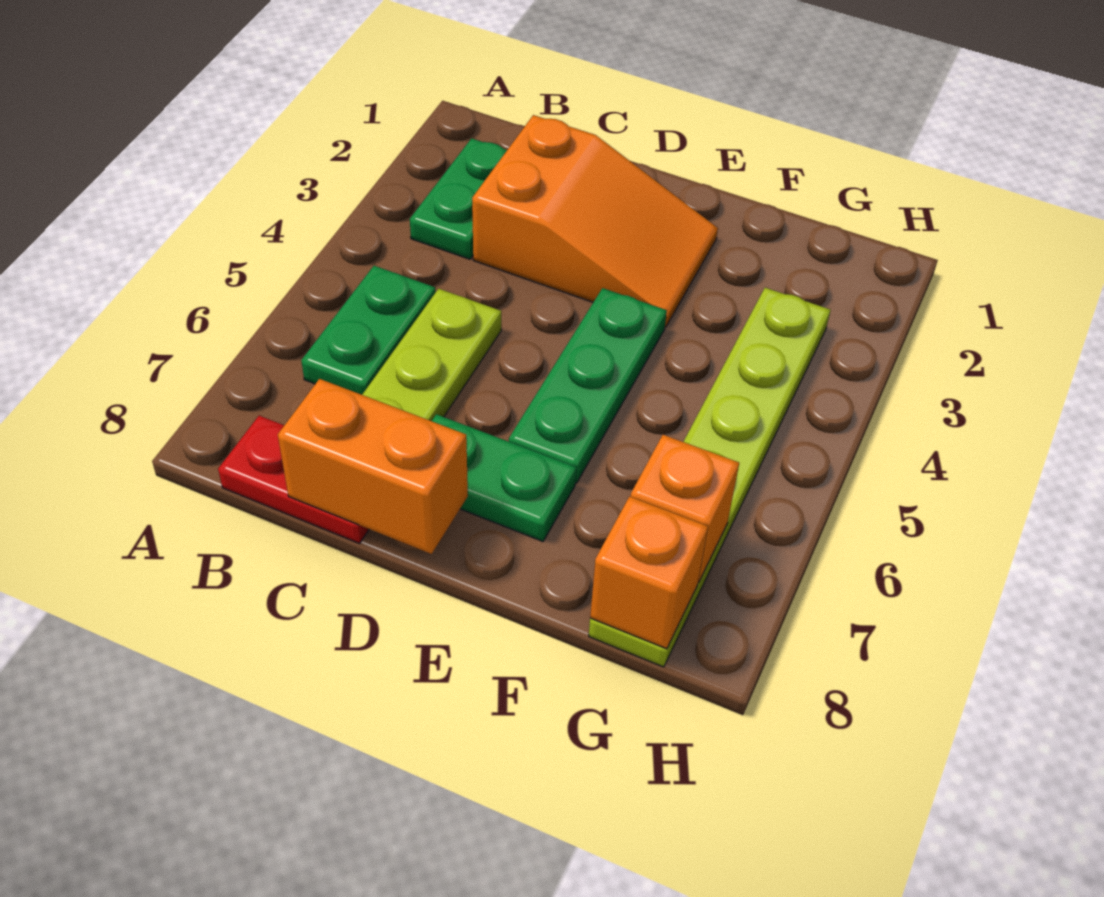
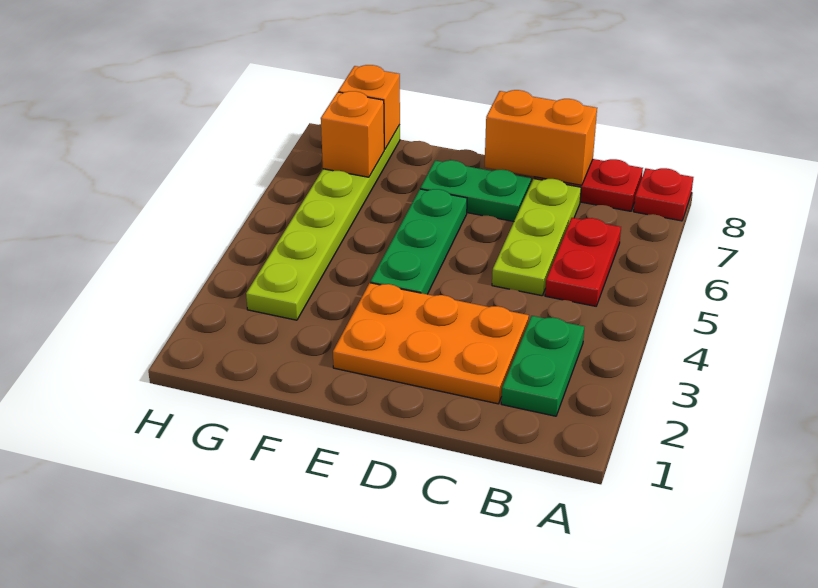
none -> red 1x1 plate [634,168,693,221]
green 1x2 plate [301,266,436,395] -> red 1x2 plate [545,218,621,306]
orange 2x3 slope [472,115,718,327] -> orange 2x3 plate [333,283,529,404]

